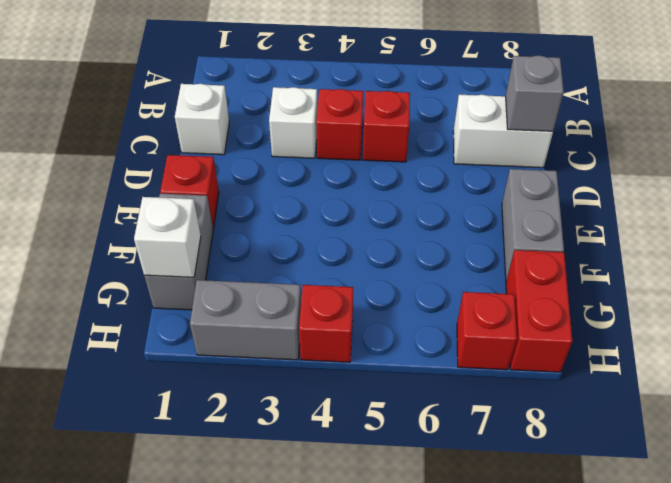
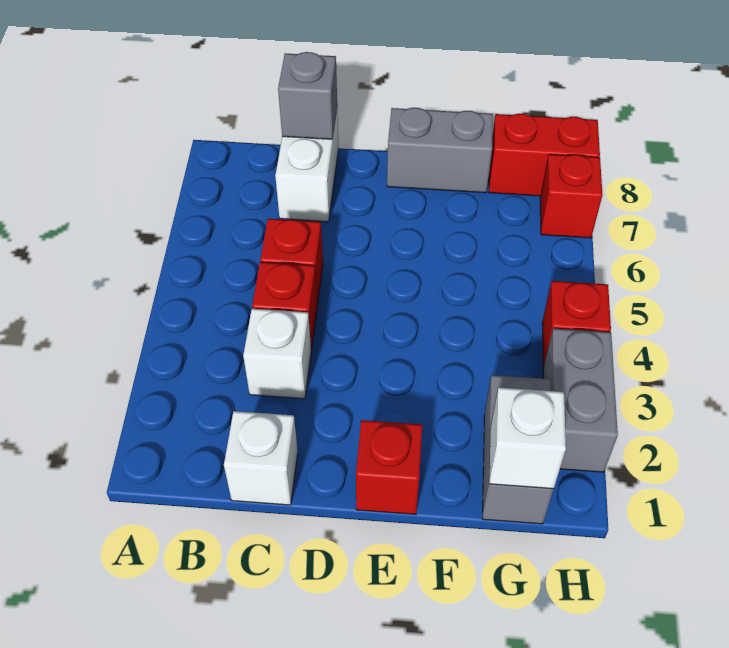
grey 1x2 brick [144,194,213,310] -> grey 1x2 brick turned to [482,375,554,524]

